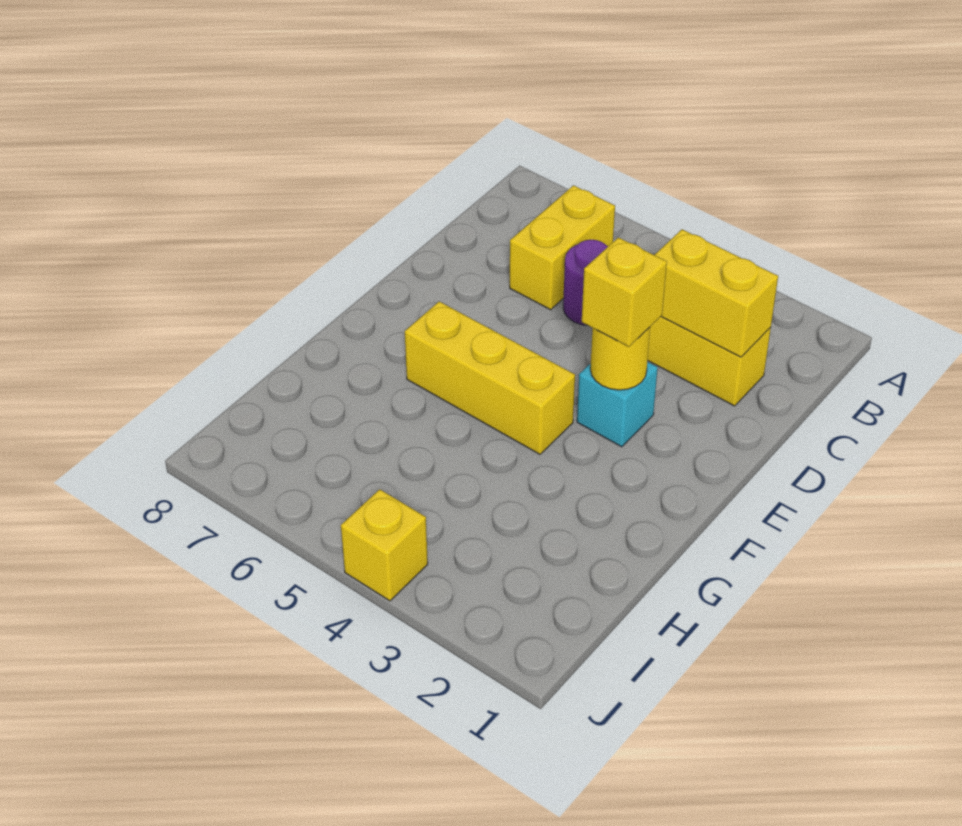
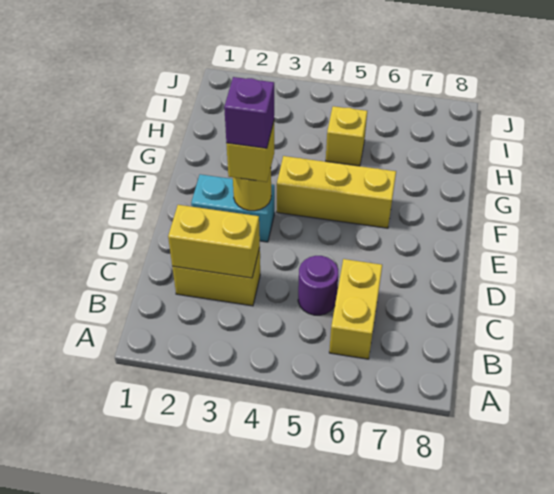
cyan 1x1 brick [577,362,658,447] -> cyan 1x2 brick [191,174,275,242]
none -> purple 1x1 brick [224,77,274,148]
yellow 1x1 brick [341,489,428,601] -> yellow 1x1 brick moved to [326,106,367,166]

